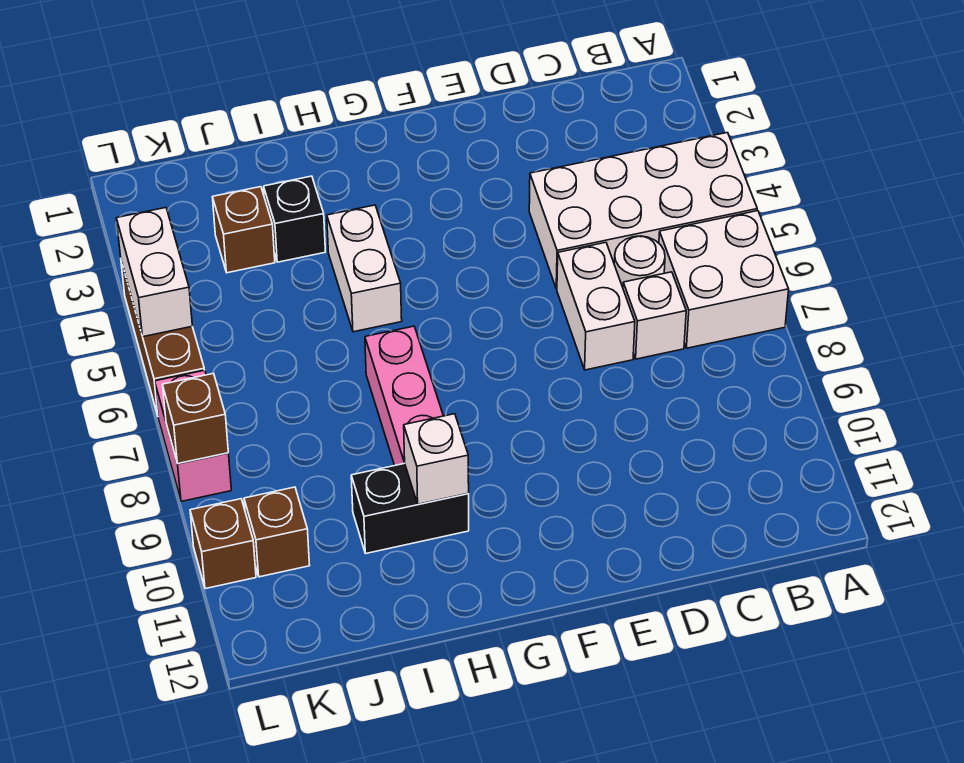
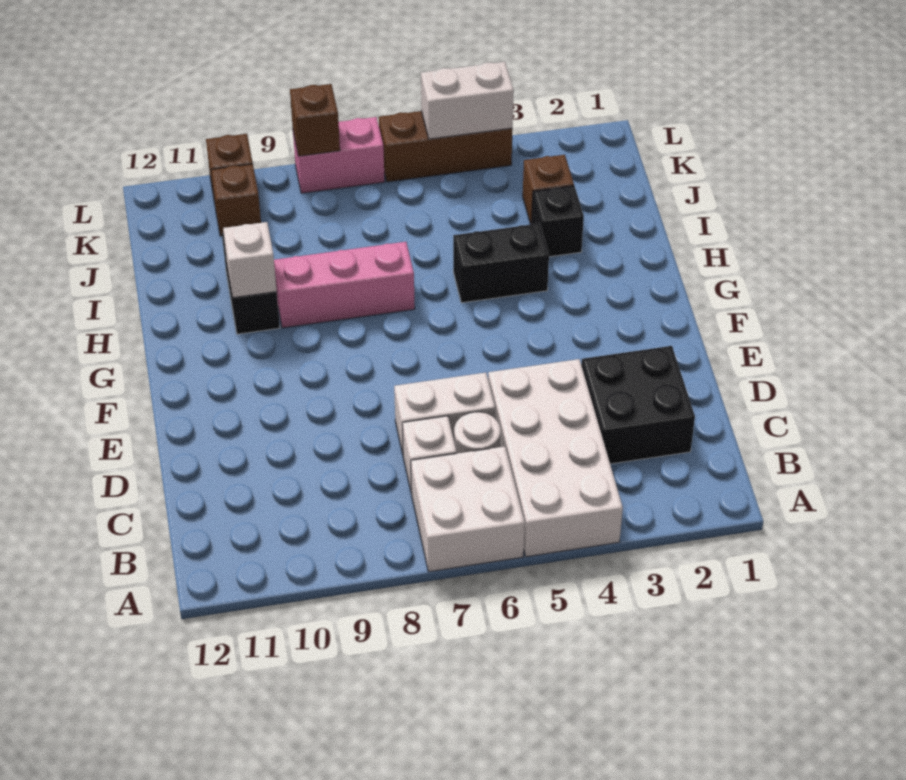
none -> black 2x2 brick [581,346,695,464]
white 1x2 brick [327,205,402,332] -> black 1x2 brick [453,223,549,303]

